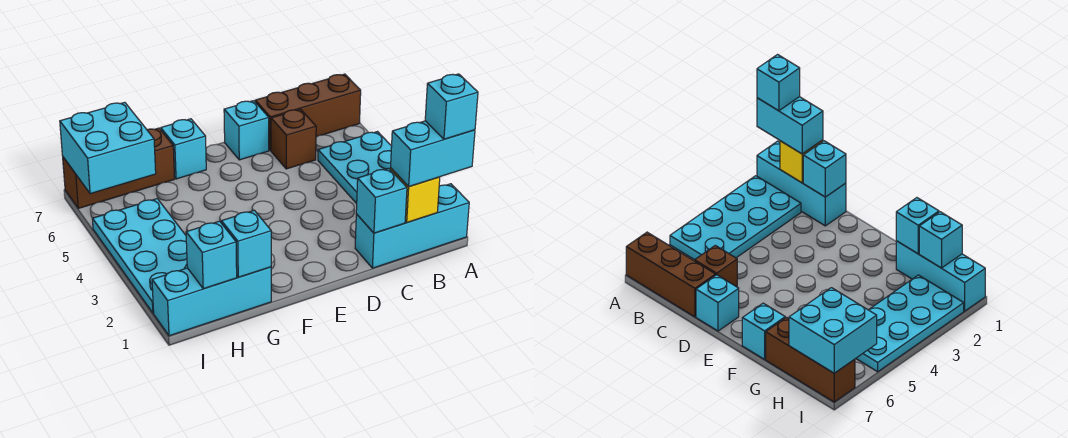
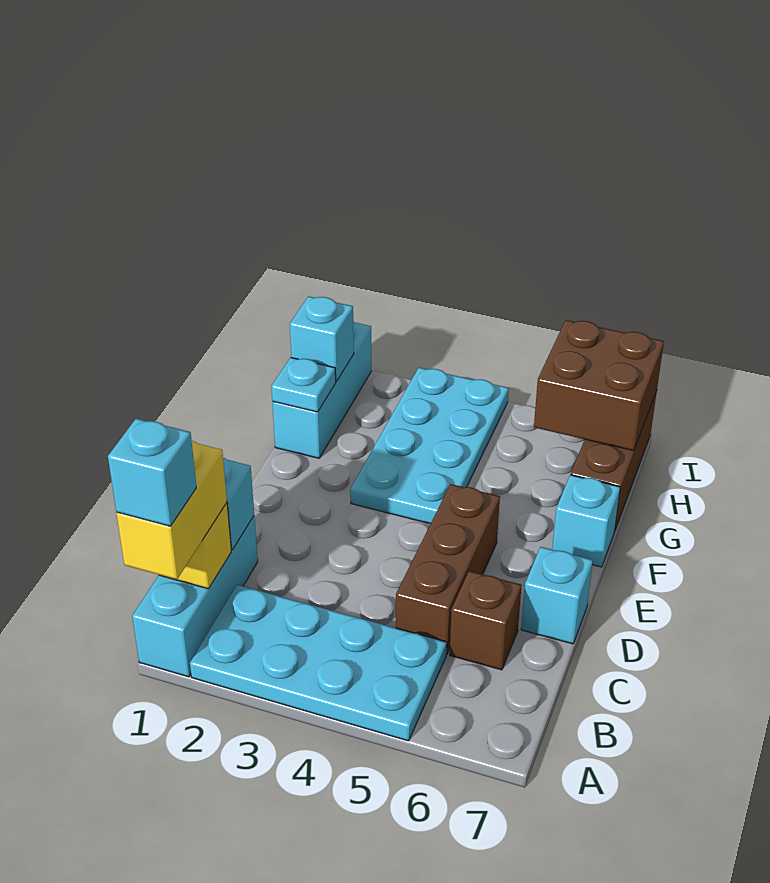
cyan 1x2 brick [391,121,475,187] -> yellow 1x2 brick [116,441,227,580]
brown 1x3 brick [255,74,361,150] -> brown 1x3 brick moved to [396,484,500,655]
cyan 1x1 brick [221,210,271,277] -> cyan 1x1 plate [271,357,336,412]
cyan 2x4 plate [92,199,187,313] -> cyan 2x4 plate turned to [350,368,509,524]
cyan 2x2 brick [60,102,156,194] -> brown 2x2 brick [534,320,664,451]

